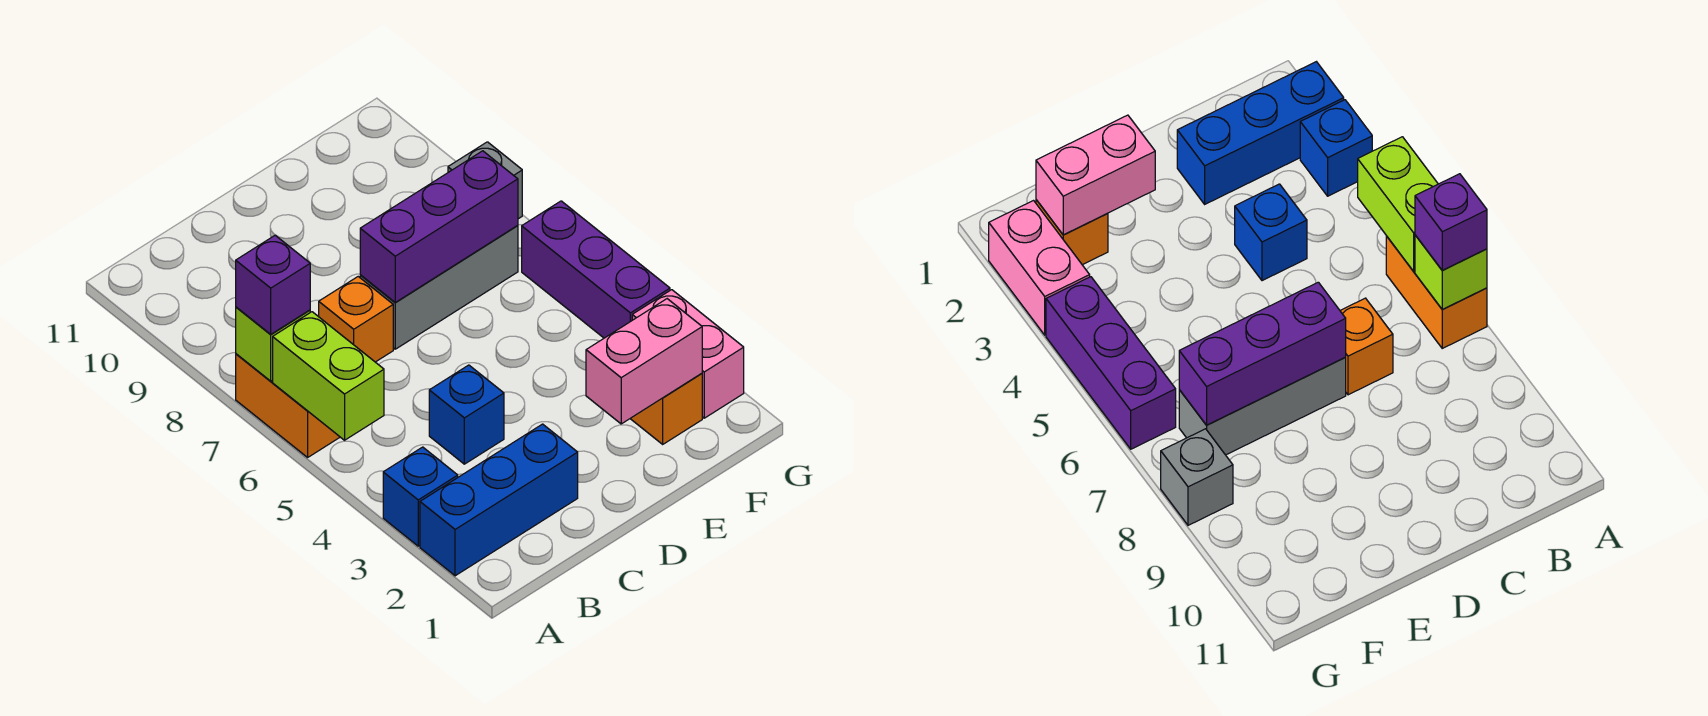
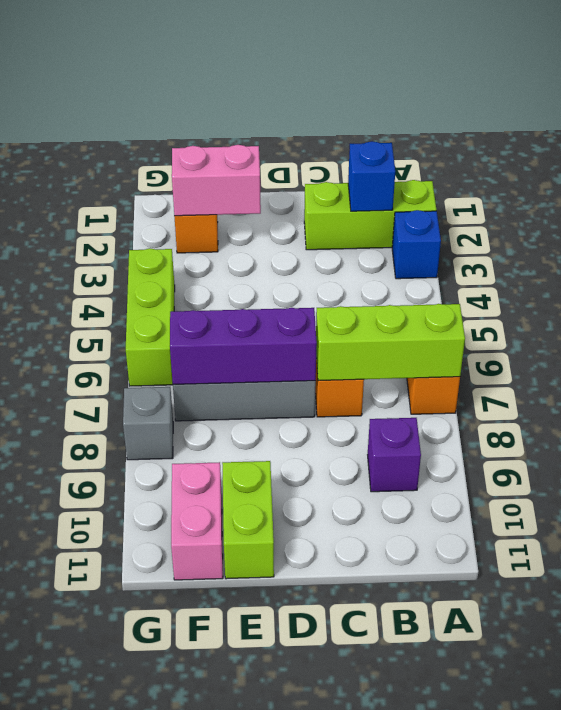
blue 1x3 brick [420,424,578,576] -> lime 1x3 brick [304,180,436,250]
lime 1x2 brick [273,312,384,440] -> lime 1x2 brick moved to [222,461,274,579]
lime 1x1 brick [236,307,310,381] -> lime 1x3 brick [316,304,465,381]
purple 1x1 brick [236,235,310,334] -> purple 1x1 brick moved to [368,418,421,492]
blue 1x1 brick [429,365,504,464] -> blue 1x1 brick moved to [348,141,395,211]
pink 1x2 brick [632,290,744,418] -> pink 1x2 brick moved to [171,462,223,580]
purple 1x3 brick [522,201,670,338] -> lime 1x3 brick [126,248,175,386]

